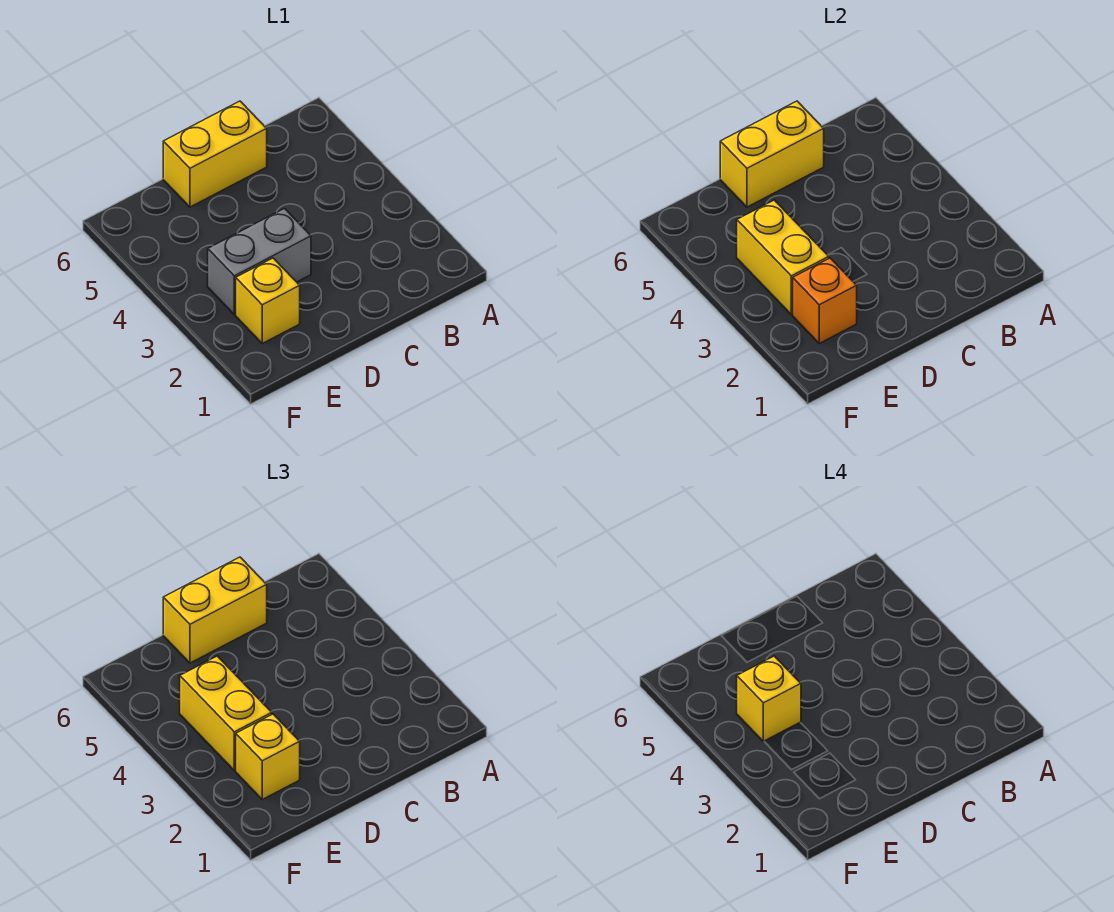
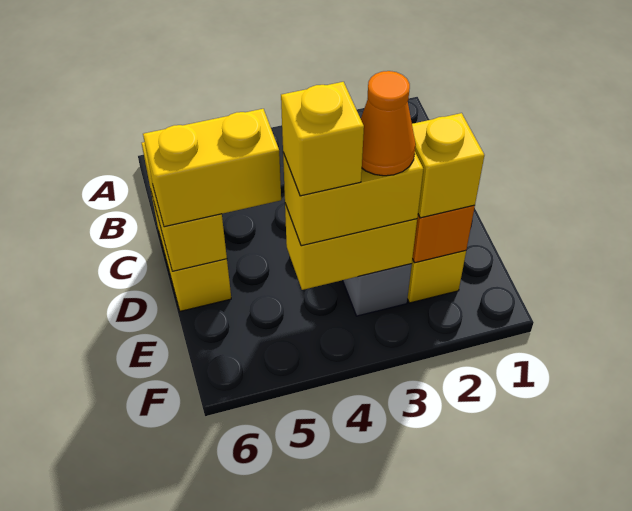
yellow 1x2 brick [163,557,267,663] -> yellow 1x2 brick turned to [143,109,281,227]
none -> orange 1x1 cone [361,71,416,176]

